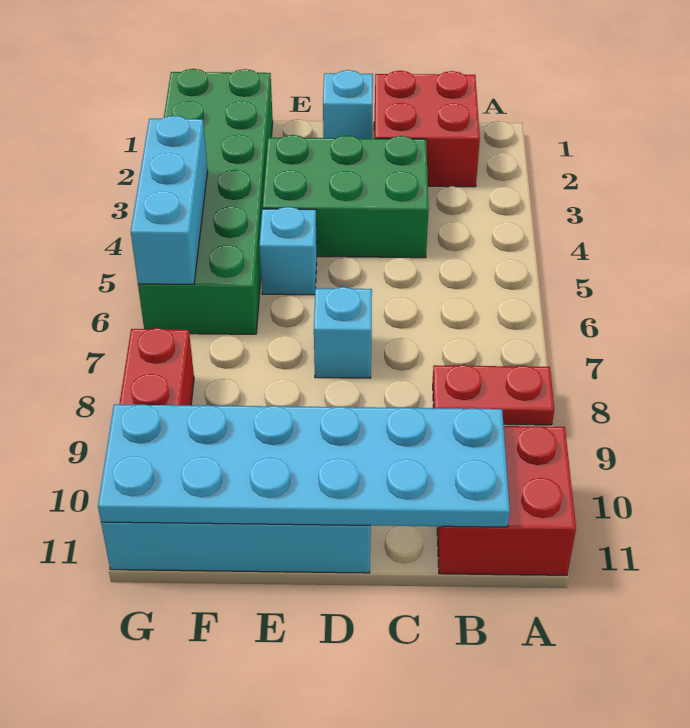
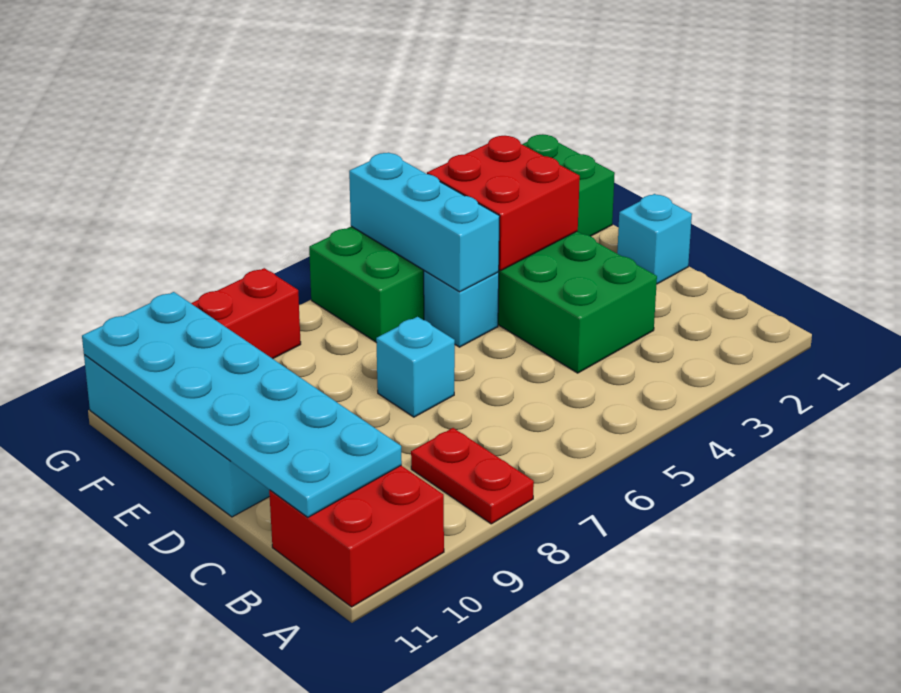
red 2x2 brick [374,71,480,187] -> red 2x2 brick moved to [427,136,580,271]
cyan 1x3 brick [131,116,208,285] -> cyan 1x3 brick turned to [349,153,500,292]

